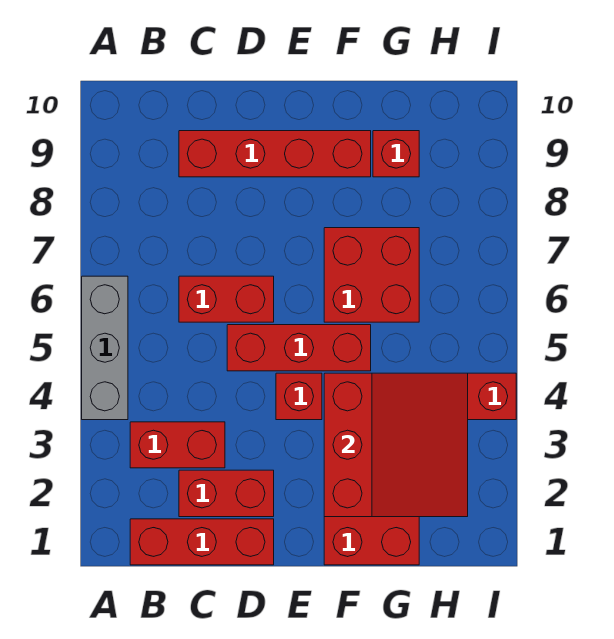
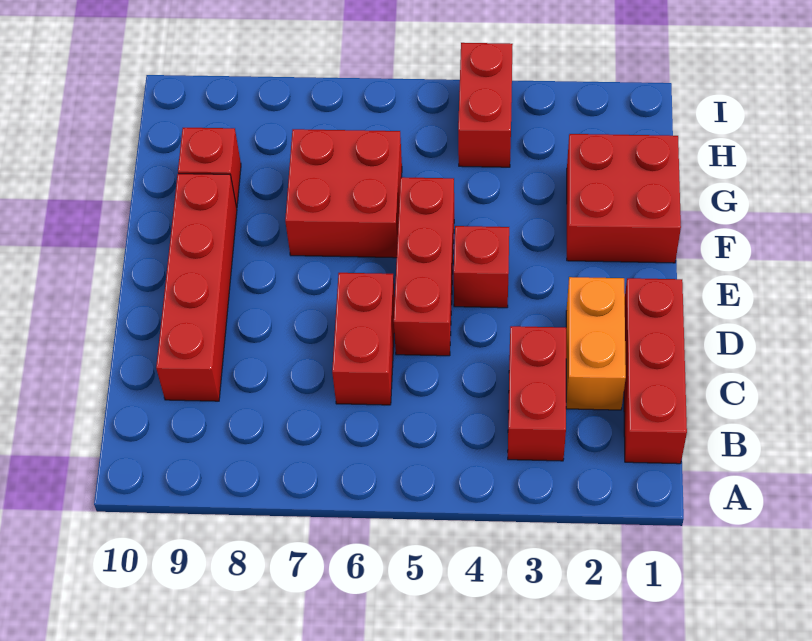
grey 1x3 brick [82,276,128,420] -> none
red 1x2 brick [179,470,274,517] -> orange 1x2 brick [566,277,626,410]
red 3x3 slope [324,373,468,517] -> none

